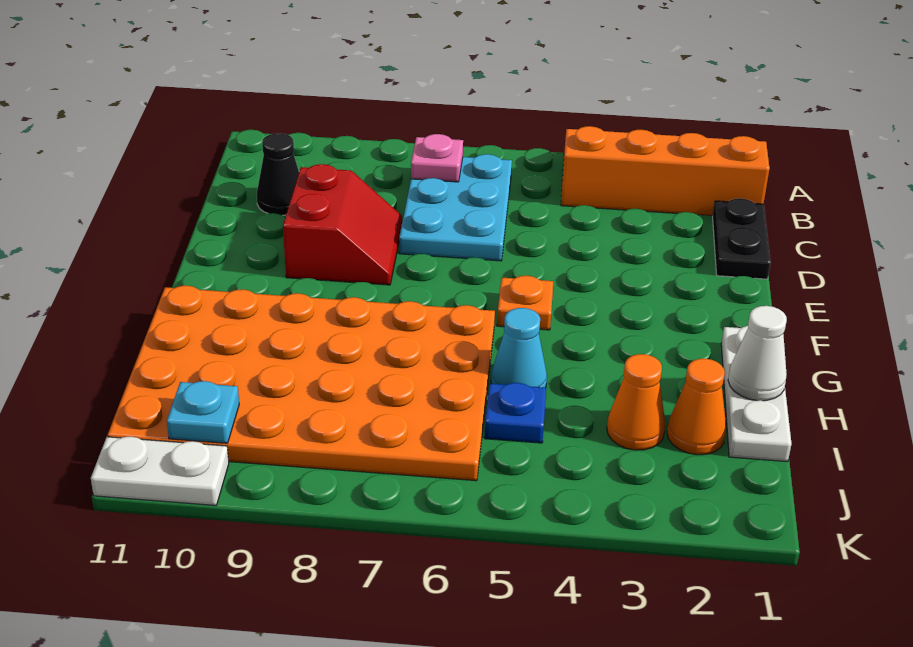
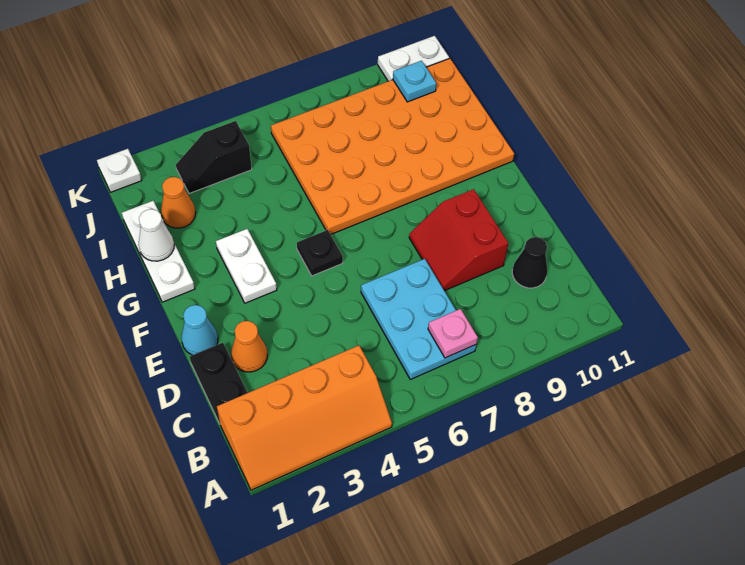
none -> white 1x2 plate [216,229,277,303]
orange 1x1 plate [497,276,553,330] -> black 1x1 plate [297,230,343,276]
cyan 1x1 cone [491,308,547,388] -> cyan 1x1 cone moved to [181,305,218,355]
orange 1x1 cone [607,354,665,450] -> orange 1x1 cone moved to [231,321,267,372]
blue 1x1 plate [485,383,546,443] -> none
none -> black 1x2 slope [176,121,252,194]
none -> white 1x1 plate [97,149,142,192]

